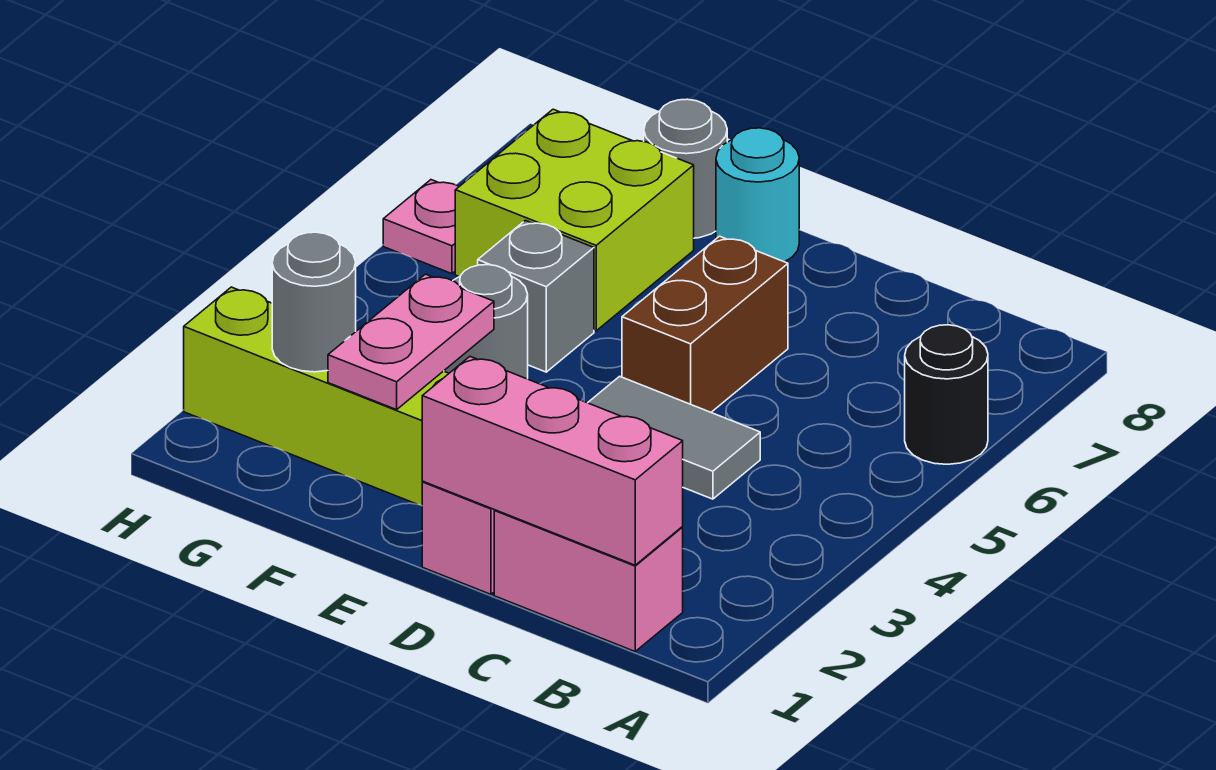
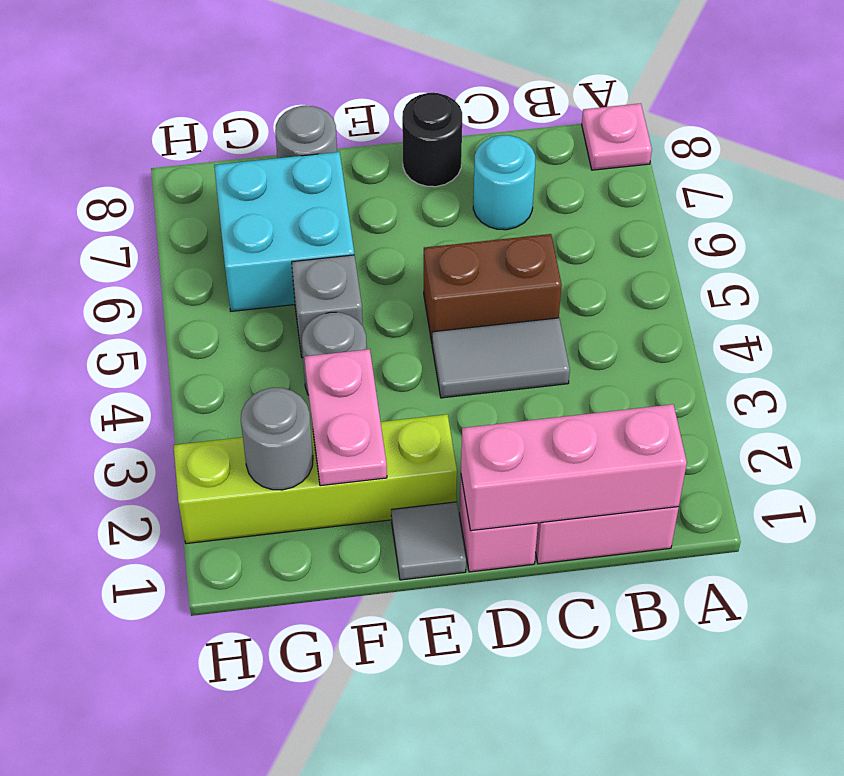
black 1x1 round brick [905,325,988,464] -> black 1x1 round brick moved to [402,93,462,187]
brown 1x2 brick [622,236,788,412] -> brown 1x2 brick turned to [424,234,562,342]
none -> grey 1x1 tile [391,502,466,580]
cyan 1x1 round brick [716,128,799,262] -> cyan 1x1 round brick moved to [473,135,535,230]
lime 2x2 brick [455,109,694,331] -> cyan 2x2 brick [214,152,354,311]
pink 1x1 plate [383,180,459,274] -> pink 1x1 plate moved to [582,103,652,170]

